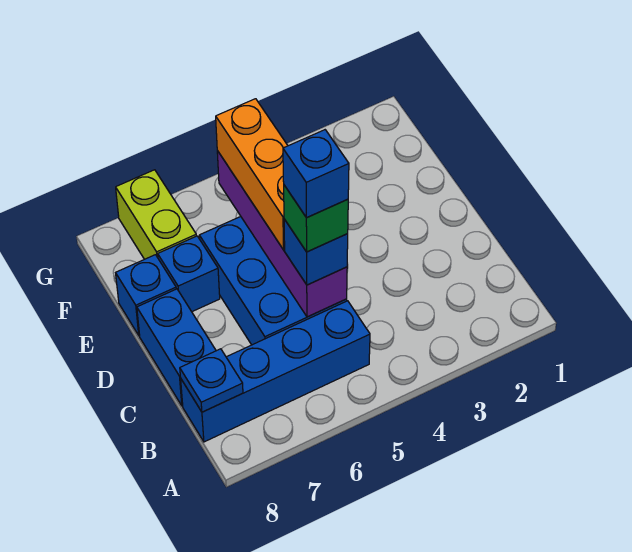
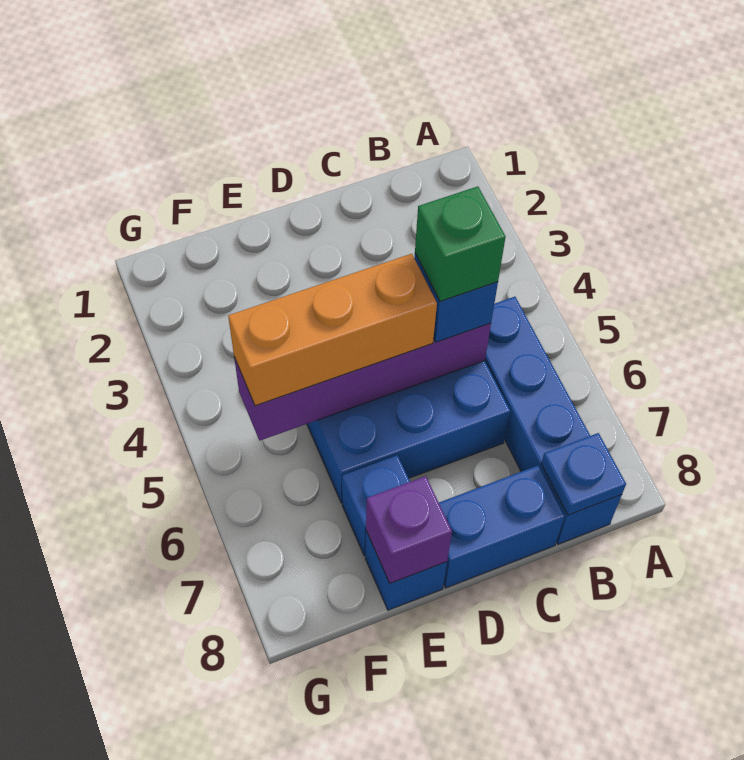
blue 1x1 brick [283,130,349,218] -> none
none -> purple 1x1 brick [366,476,452,583]
lime 1x2 brick [116,170,196,259] -> none

